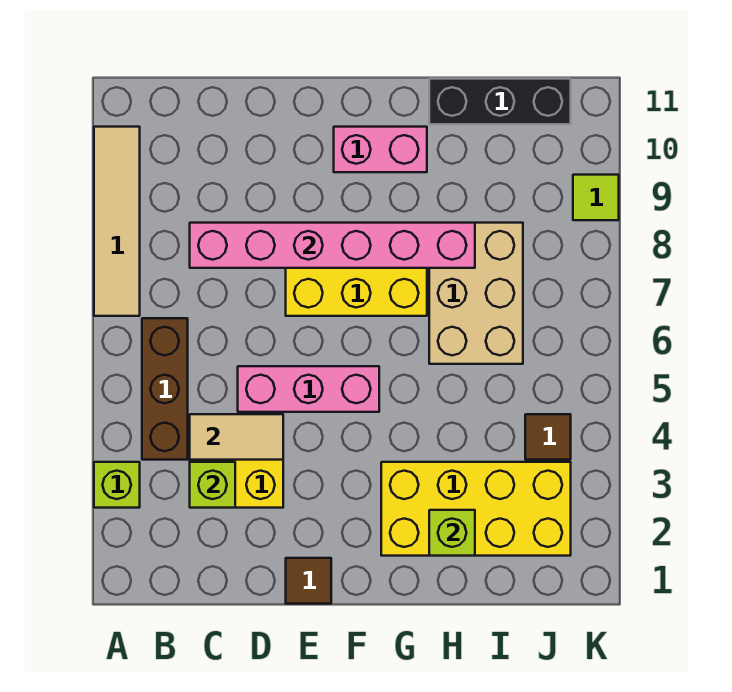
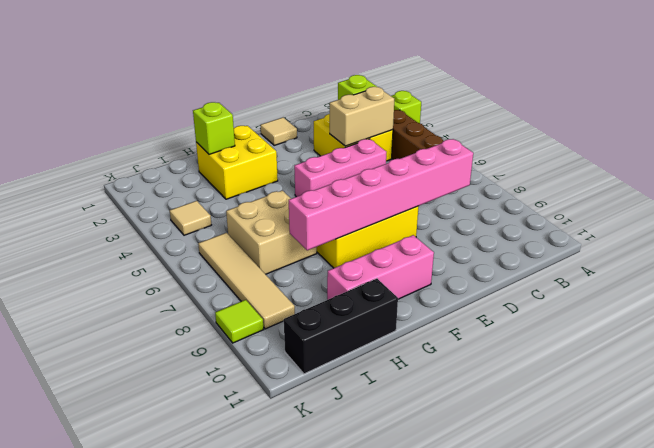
tan 1x4 tile [94,127,140,316] -> tan 1x4 tile moved to [198,233,295,329]
tan 1x2 tile [190,414,283,460] -> tan 1x2 brick [330,87,394,146]
brown 1x1 tile [286,558,331,604] -> tan 1x1 tile [261,118,297,145]
pink 1x2 brick [334,127,427,172] -> pink 1x3 brick [327,235,434,300]
yellow 2x4 brick [381,462,571,556] -> yellow 2x2 brick [196,126,278,199]
tan 2x3 brick [429,223,523,364] -> tan 2x2 brick [226,191,317,274]
brown 1x1 tile [525,414,571,460] -> tan 1x1 tile [170,201,211,235]

